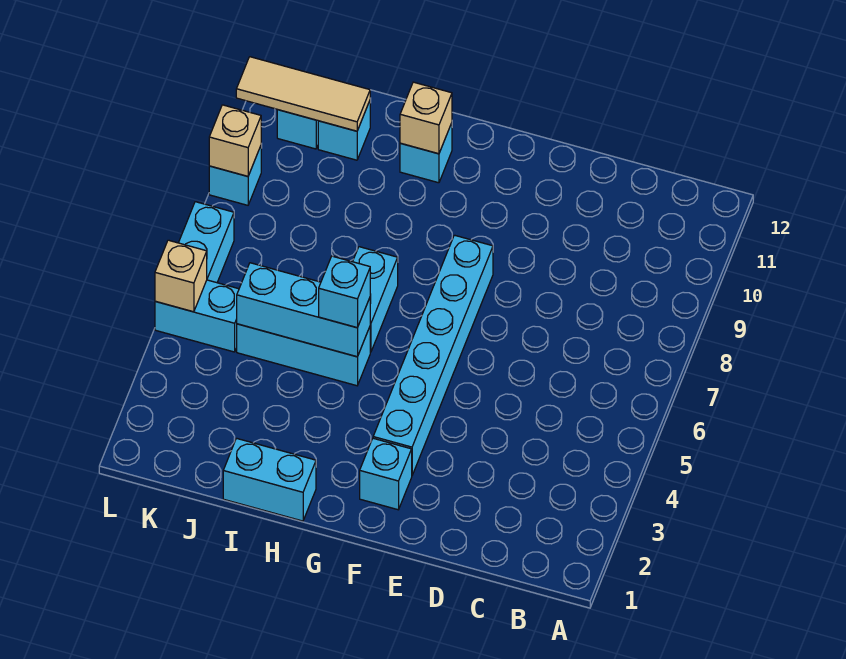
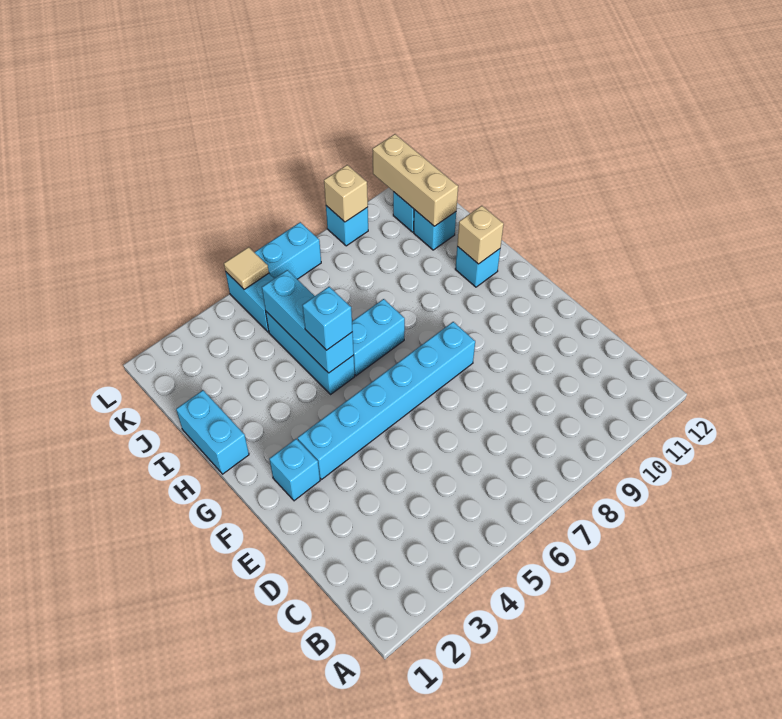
tan 1x3 tile [236,57,370,131] -> tan 1x3 brick [372,134,458,226]
tan 1x1 brick [155,240,207,312] -> tan 1x1 tile [224,247,269,290]

